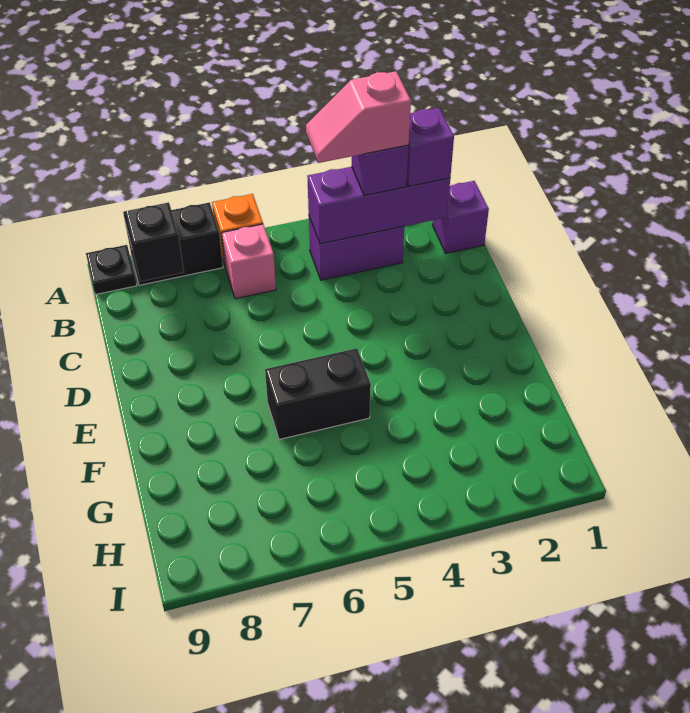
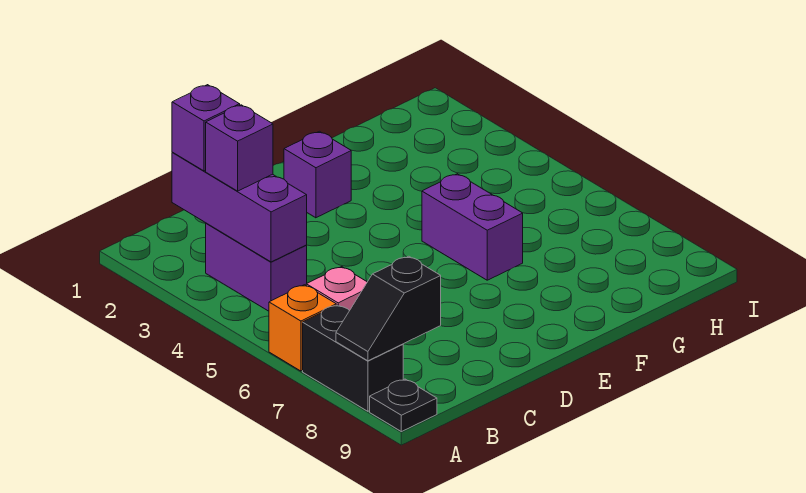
purple 1x1 brick [433,181,489,253] -> purple 1x1 brick moved to [284,131,351,218]
pink 1x2 slope [306,71,411,163] -> none
black 1x2 brick [265,348,371,439] -> purple 1x2 brick [422,174,523,280]

